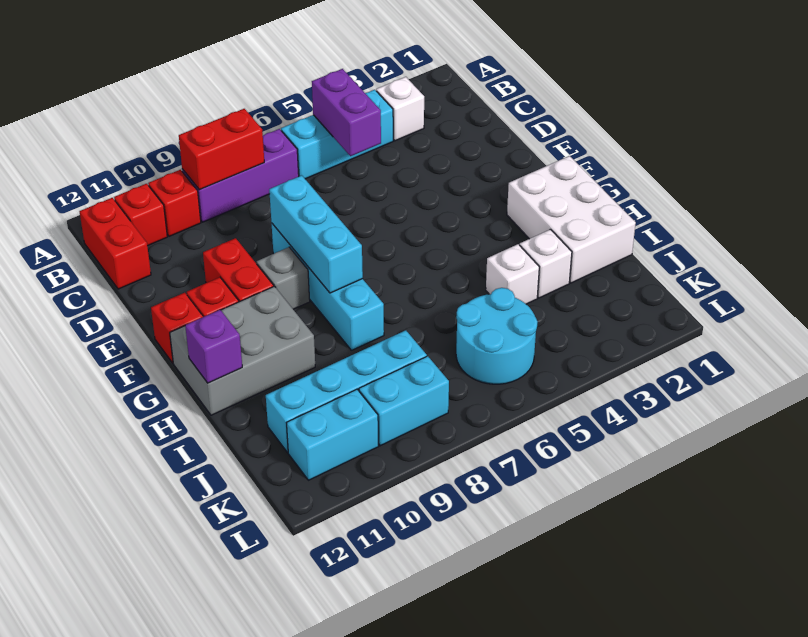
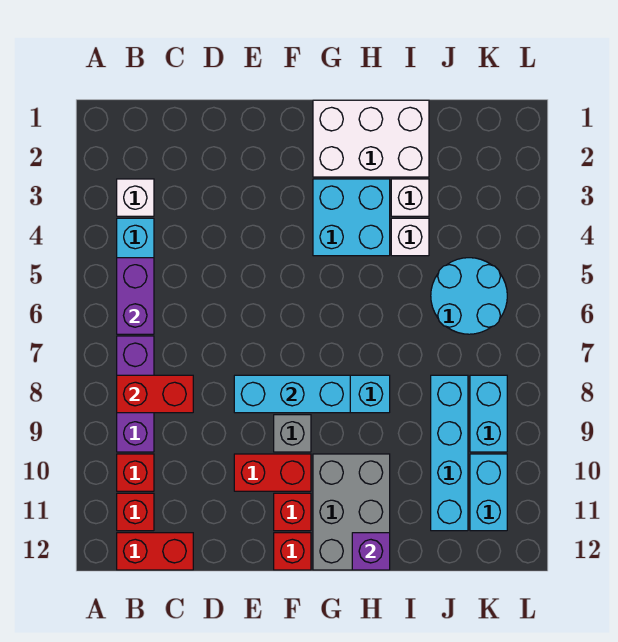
purple 1x2 brick [312,69,381,156] -> purple 1x2 brick turned to [117,258,154,334]
red 1x2 brick [179,109,264,190] -> red 1x2 brick turned to [117,375,193,413]
none -> cyan 2x2 brick [313,179,390,256]

